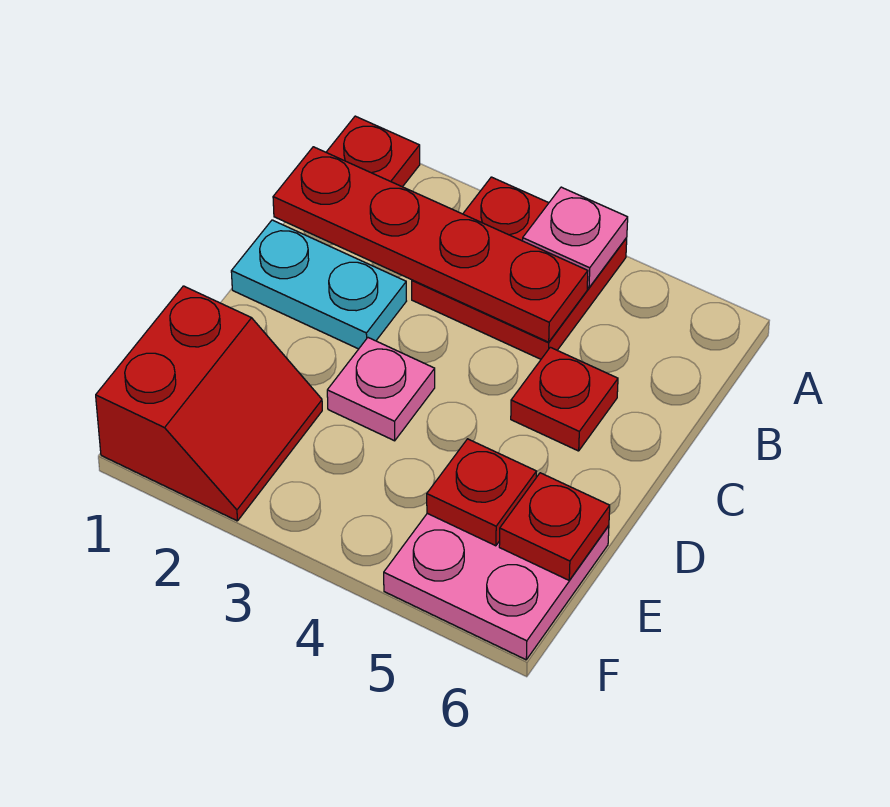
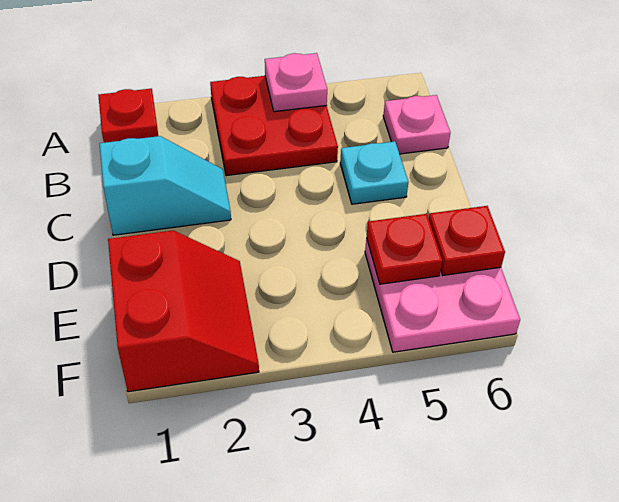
red 1x4 plate [273,147,588,342] -> none
cyan 1x2 plate [231,220,406,349] -> cyan 1x2 slope [99,136,231,235]
red 1x1 plate [511,347,618,451] -> cyan 1x1 plate [340,141,408,204]
pink 1x1 plate [327,338,435,441] -> pink 1x1 plate moved to [383,95,450,154]

